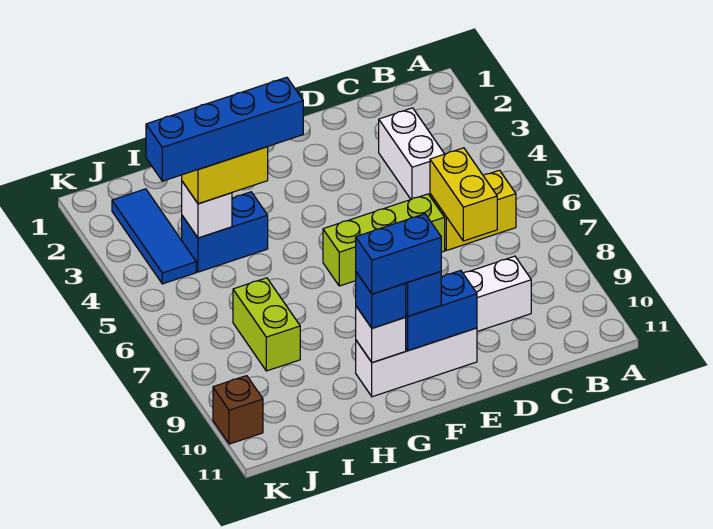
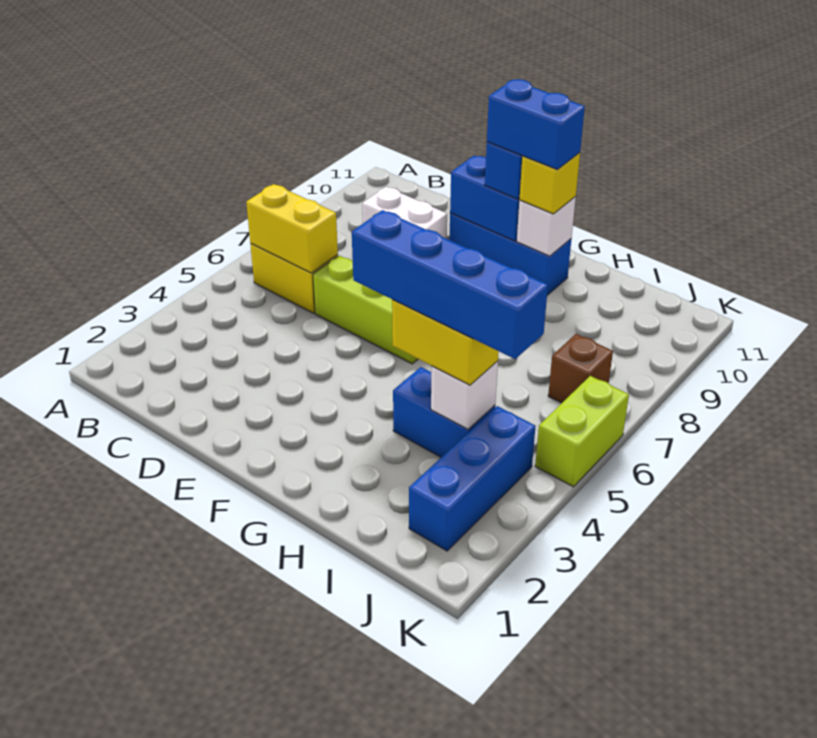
white 1x2 brick [379,108,444,199] -> none
yellow 1x2 brick [430,148,497,241] -> yellow 1x2 brick turned to [246,184,338,273]
white 1x3 brick [356,328,477,397] -> blue 1x3 brick [449,213,571,295]
blue 1x1 brick [356,272,406,328] -> yellow 1x1 brick [519,153,580,214]
lime 1x2 brick [233,278,300,371] -> lime 1x2 brick moved to [535,376,629,487]
blue 1x3 tile [112,189,196,284] -> blue 1x3 brick [409,406,536,551]
brown 1x1 brick [213,376,263,444] -> brown 1x1 brick moved to [548,334,613,403]

